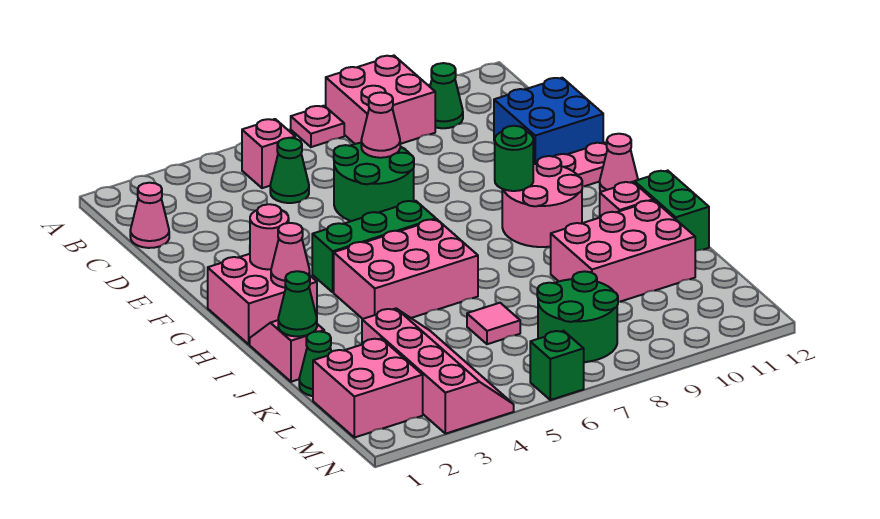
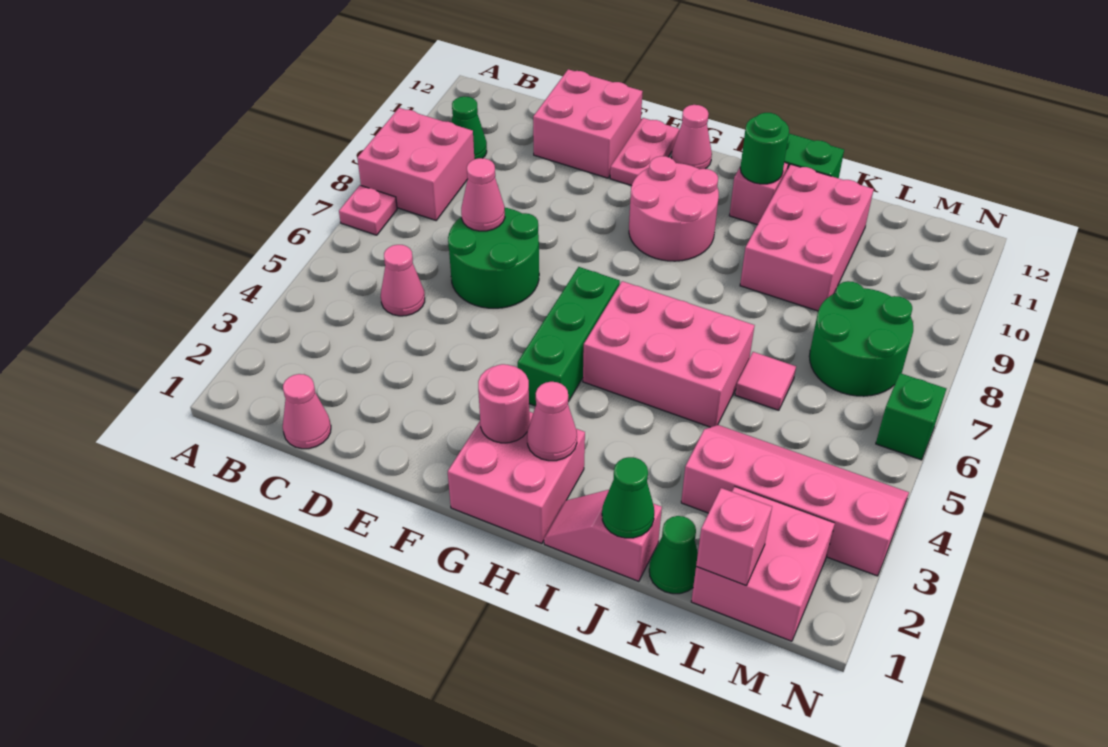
pink 1x1 brick [242,119,295,188] -> pink 1x1 brick moved to [696,488,772,585]
green 1x1 cone [270,138,309,203] -> pink 1x1 cone [381,245,425,316]
blue 2x2 brick [494,78,603,164] -> pink 2x2 brick [533,69,643,178]
green 1x1 round brick [495,126,533,191] -> green 1x1 round brick moved to [740,113,789,184]
pink 2x3 brick [334,219,478,319] -> pink 2x3 brick turned to [583,281,755,427]

